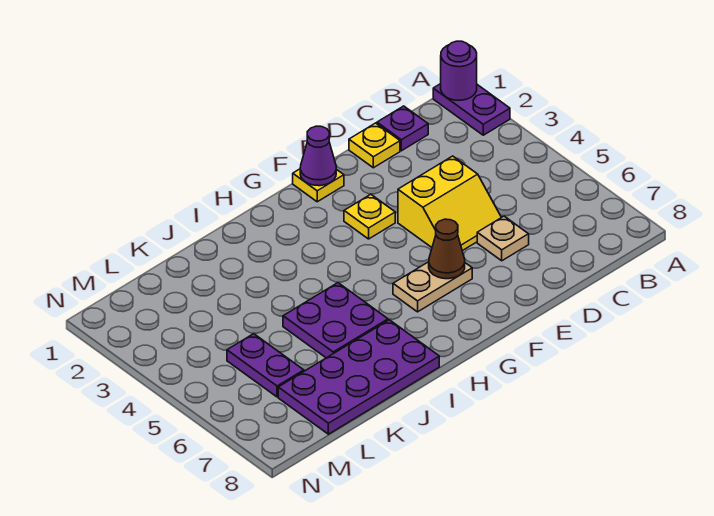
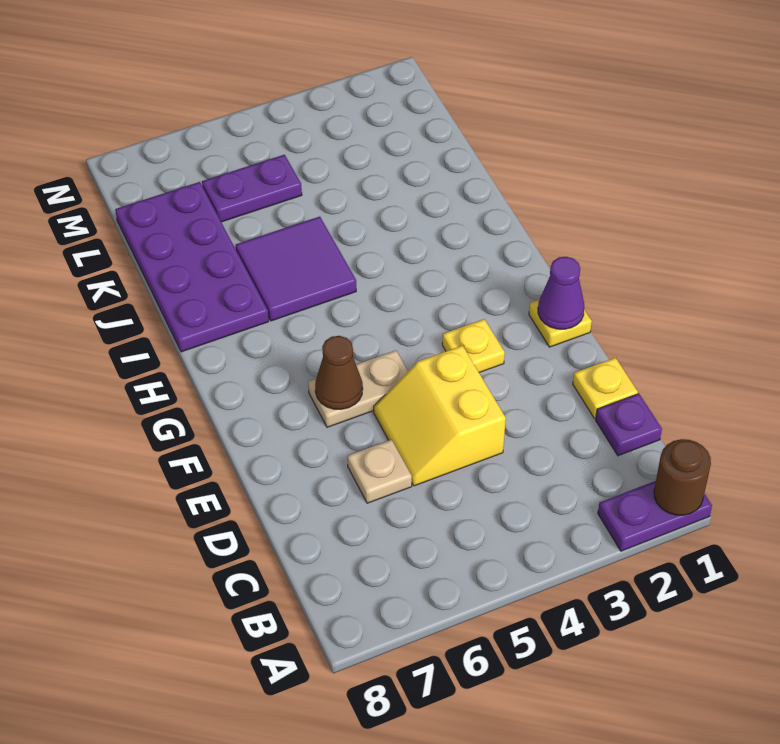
purple 1x1 round brick [441,41,477,100] -> brown 1x1 round brick [654,439,711,515]
tan 1x2 plate [393,262,472,312] -> tan 1x2 plate turned to [308,350,408,427]
purple 2x2 plate [283,283,388,358] -> purple 2x2 tile [236,217,356,321]

